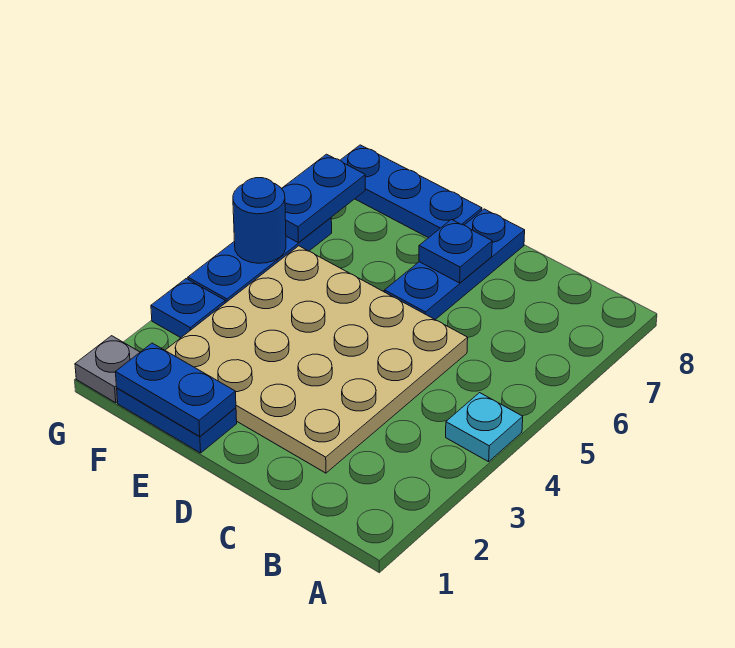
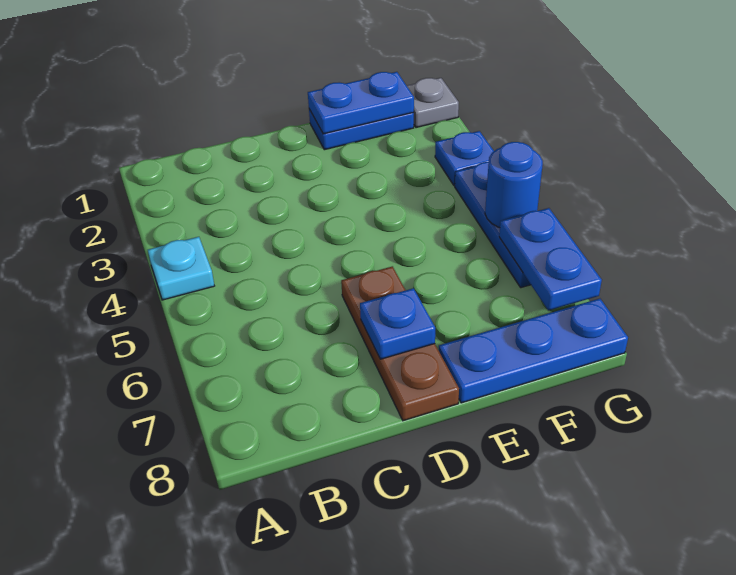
tan 4x4 plate [165,246,468,473] -> none
blue 1x3 plate [385,209,525,320] -> brown 1x3 plate [341,266,459,421]

